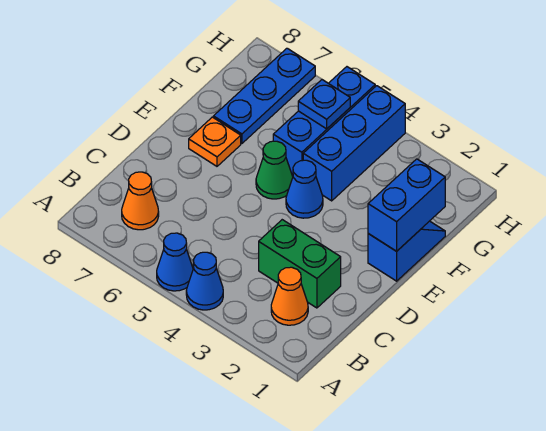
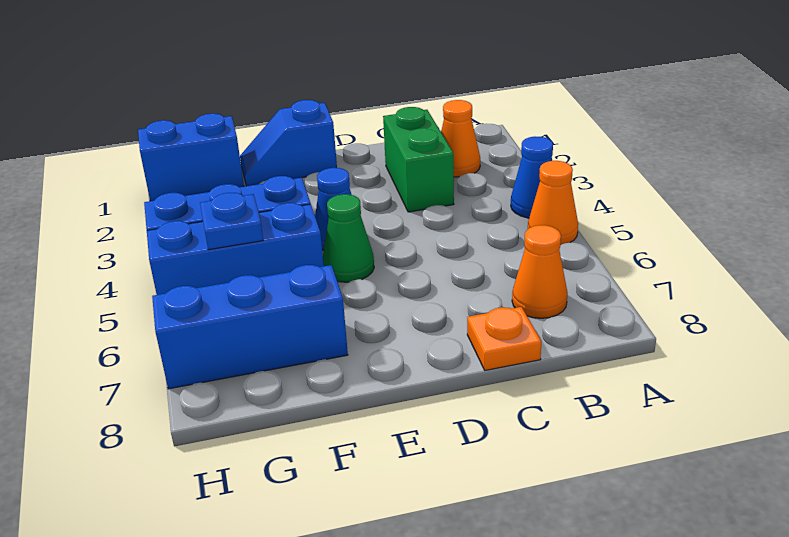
blue 1x1 cone [157,233,193,291] -> orange 1x1 cone [528,161,578,245]
blue 1x2 brick [368,159,445,251] -> blue 1x2 brick moved to [138,114,244,201]
orange 1x1 plate [189,117,241,166] -> orange 1x1 plate moved to [467,307,541,370]
blue 1x3 plate [213,48,315,143] -> blue 1x3 brick [152,265,348,389]

